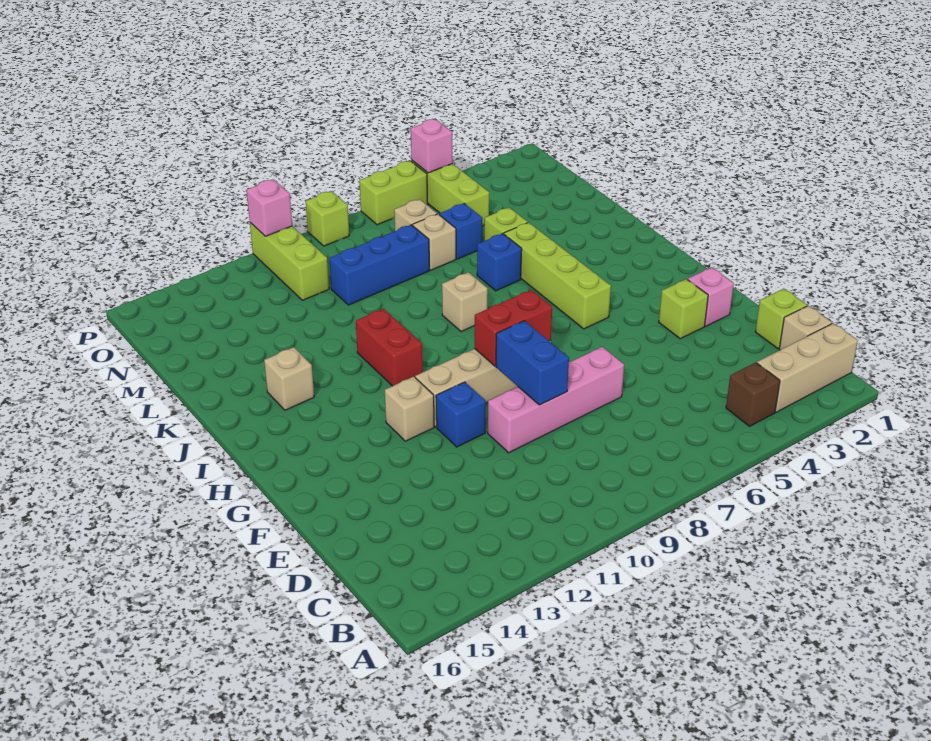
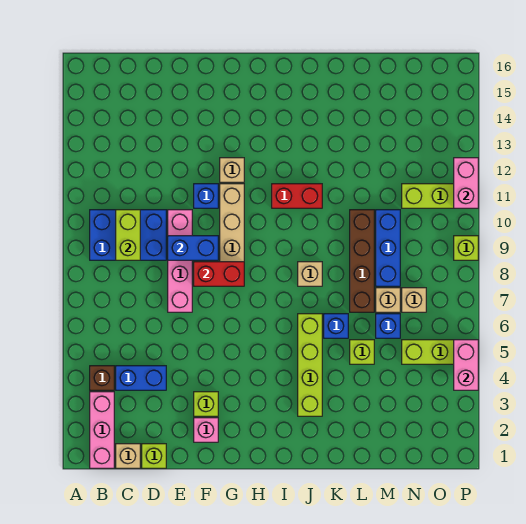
tan 1x3 brick [757,323,858,412] -> pink 1x3 brick [90,392,114,468]
none -> blue 2x3 brick [90,210,166,260]
none -> blue 1x2 brick [116,366,166,390]
red 1x2 brick [475,290,552,366] -> red 1x2 brick turned to [194,262,244,286]
lime 1x4 brick [504,223,611,329] -> lime 1x4 brick turned to [298,314,322,416]
tan 1x1 brick [264,347,314,410] -> none
none -> brown 1x4 brick [350,210,374,312]
pink 1x1 brick [411,119,453,173] -> pink 1x2 brick [454,340,478,390]
lime 1x2 brick [359,161,428,225] -> lime 1x2 brick moved to [116,210,140,260]
pink 1x1 brick [247,179,292,236] -> pink 1x2 brick [454,158,478,208]

